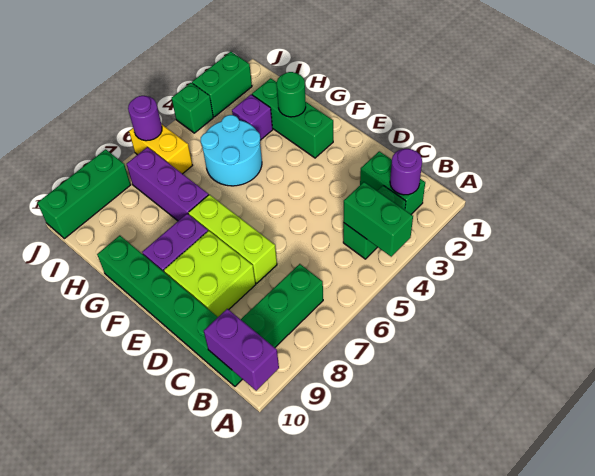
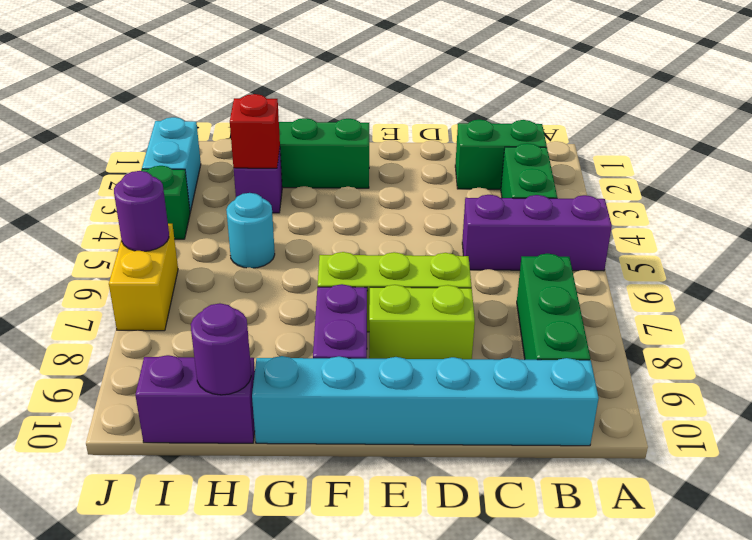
green 1x2 brick [343,182,413,257] -> none
purple 1x2 brick [204,309,279,391] -> purple 1x2 brick moved to [135,355,255,443]
purple 1x1 round brick [390,149,422,195] -> purple 1x1 round brick moved to [191,303,251,395]
green 1x6 brick [97,235,242,386] -> cyan 1x6 brick [252,356,599,446]
lime 2x2 brick [164,231,256,317] -> lime 1x2 brick [369,285,475,359]
green 1x1 round brick [277,72,306,117] -> none
cyan 2x2 round brick [201,115,262,186] -> cyan 1x1 round brick [226,193,275,268]
purple 1x3 brick [127,147,208,221] -> purple 1x3 brick moved to [462,195,612,271]
none -> red 1x1 brick [230,94,280,168]
yellow 1x2 brick [129,124,193,174] -> yellow 1x2 brick turned to [109,224,178,331]
green 1x2 brick [192,52,252,117] -> cyan 1x2 brick [142,117,201,212]
green 1x3 brick [37,149,131,239] -> none

